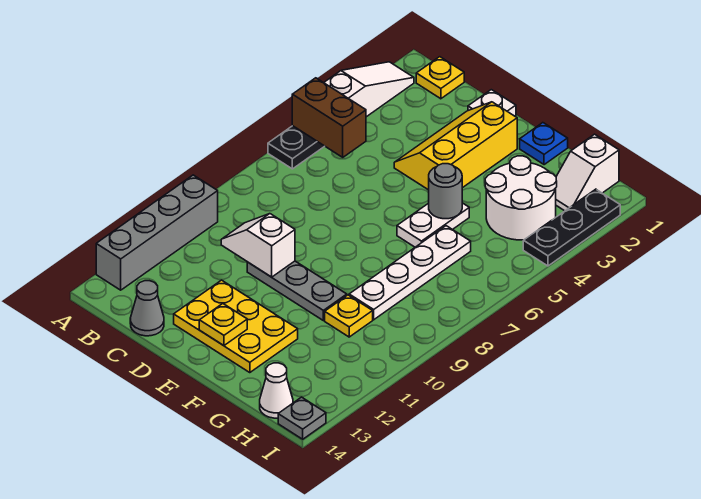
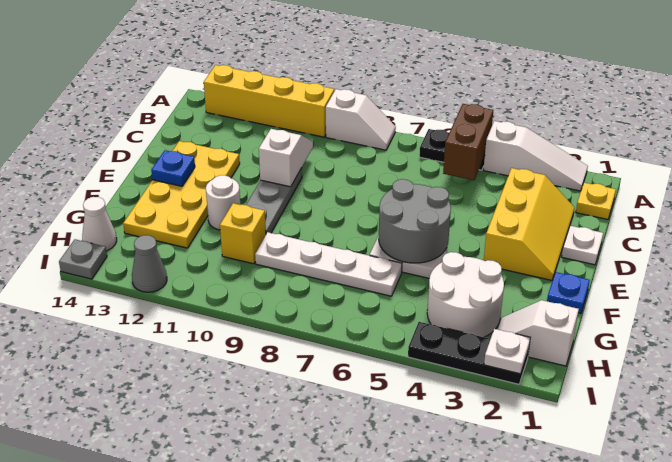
none -> white 1x2 slope [326,89,396,150]
grey 1x4 brick [96,175,218,290] -> yellow 1x4 brick [204,65,334,137]
grey 1x1 cone [130,281,164,336] -> grey 1x1 cone moved to [132,235,167,292]
yellow 2x3 slope [394,102,517,190] -> yellow 2x3 slope turned to [484,168,575,280]
yellow 2x3 plate [174,280,298,373] -> yellow 2x4 plate [123,141,240,248]
yellow 1x1 plate [199,304,247,346] -> blue 1x1 plate [151,150,195,186]
grey 1x1 round brick [429,164,462,219] -> grey 2x2 round brick [379,179,451,263]
none -> white 1x1 round brick [206,175,240,230]
yellow 1x1 plate [325,295,373,337] -> yellow 1x1 brick [220,203,266,264]
none -> white 1x1 plate [484,329,530,374]

